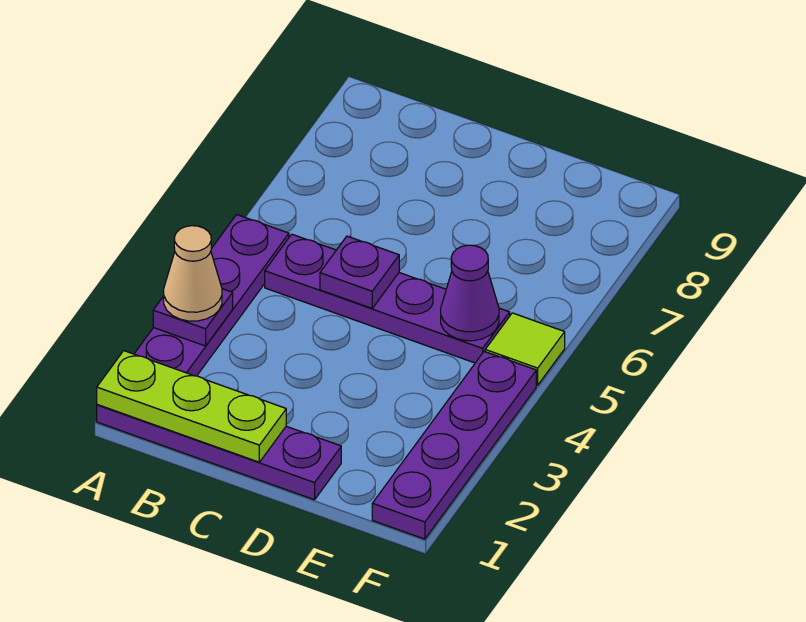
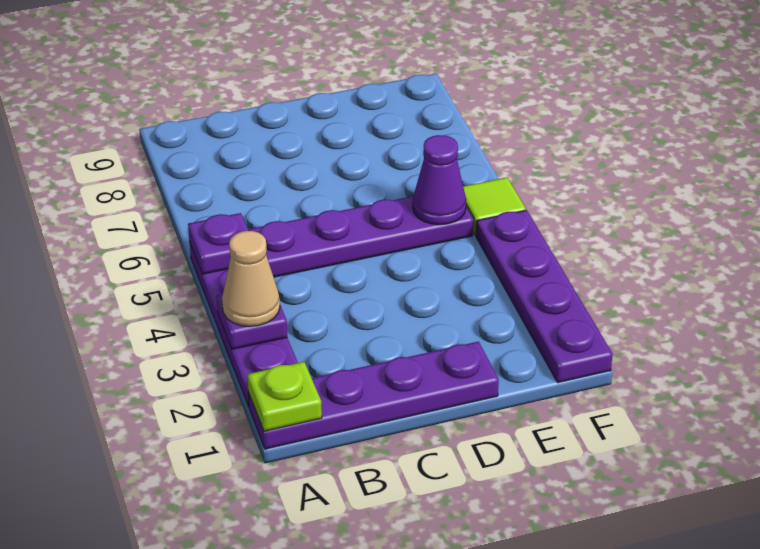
lime 1x3 plate [97,351,286,462] -> lime 1x1 plate [247,362,322,431]
purple 1x1 plate [320,236,399,308] -> purple 1x1 plate moved to [188,213,248,274]

